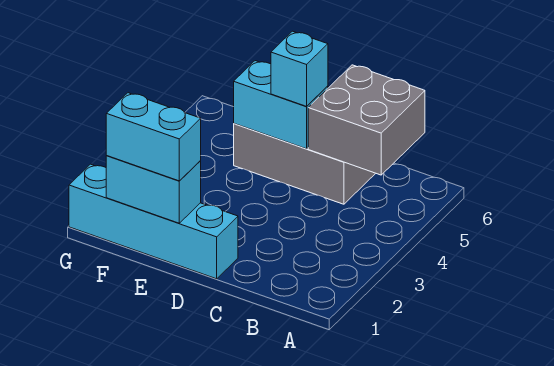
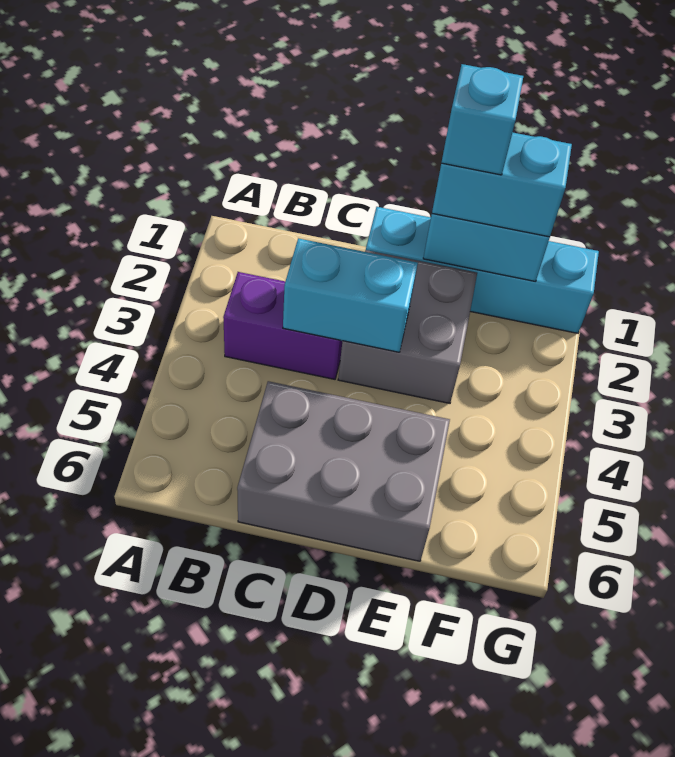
none -> purple 1x2 brick [223,272,342,379]
grey 2x2 brick [308,65,425,175] -> grey 2x2 brick moved to [338,250,477,403]
cyan 1x2 brick [234,61,328,149] -> cyan 1x2 brick moved to [283,238,418,352]
cyan 1x1 brick [271,31,328,106] -> cyan 1x1 brick moved to [441,64,523,175]

